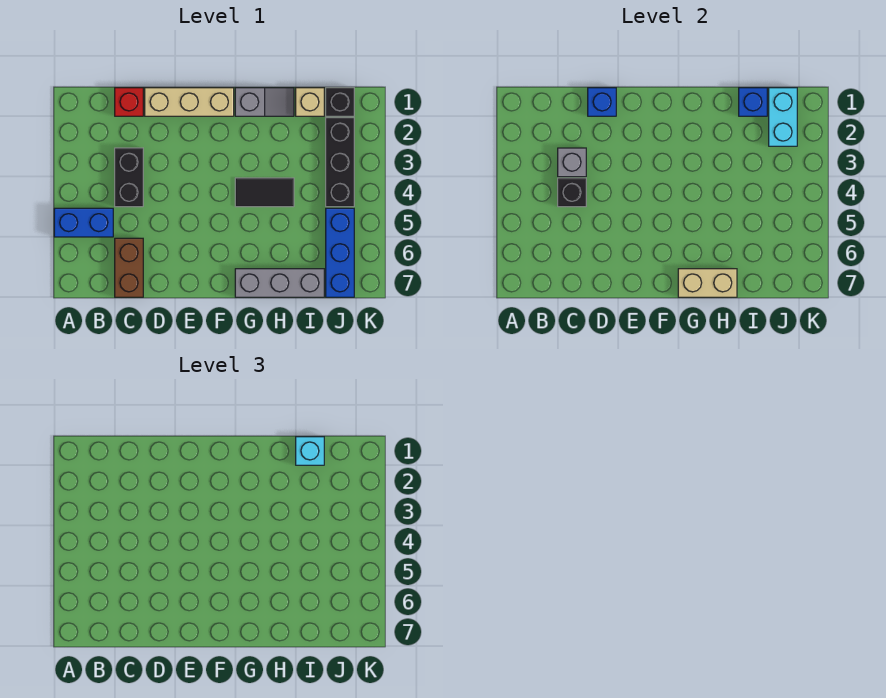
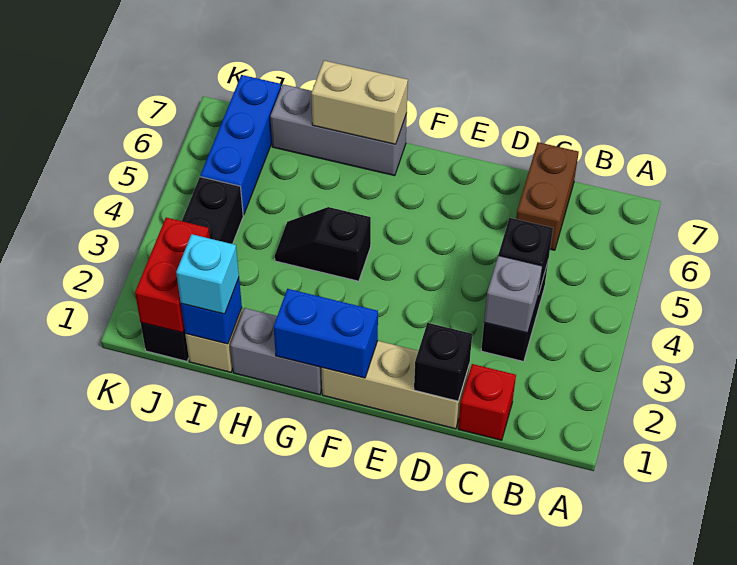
blue 1x2 brick [54,208,113,237] -> blue 1x2 brick moved to [274,289,378,378]
blue 1x1 brick [588,88,616,116] -> black 1x1 brick [414,323,472,401]
grey 1x2 slope [235,88,294,116] -> grey 1x2 brick [230,308,322,395]
black 1x2 tile [235,178,294,207] -> black 1x2 slope [275,207,371,281]
cyan 1x2 brick [769,88,797,146] -> red 1x2 brick [135,218,210,333]

